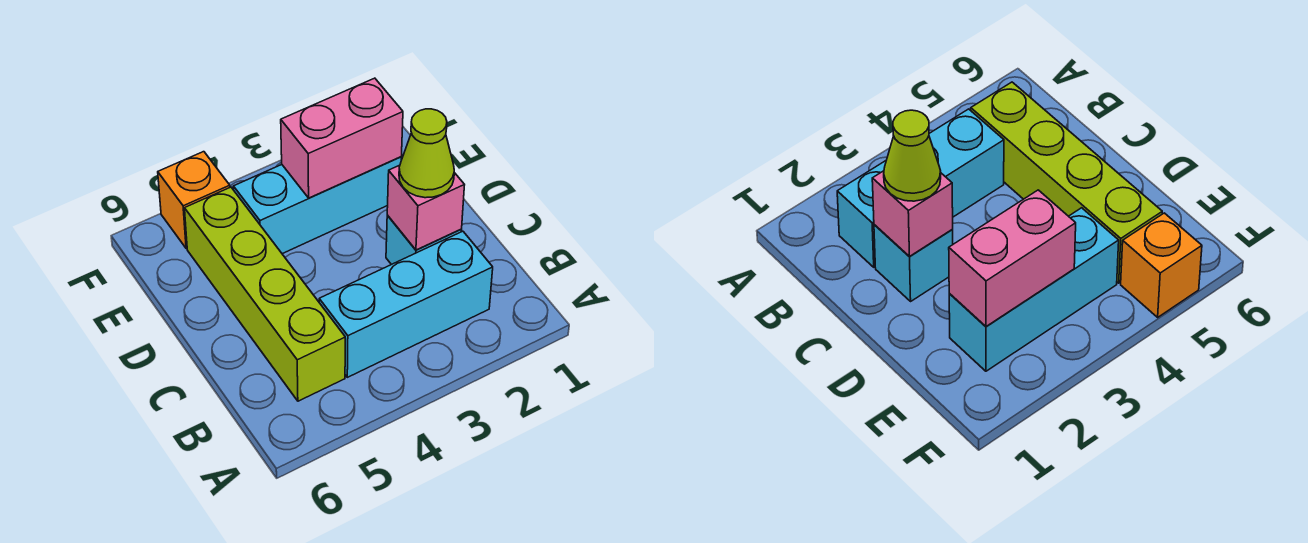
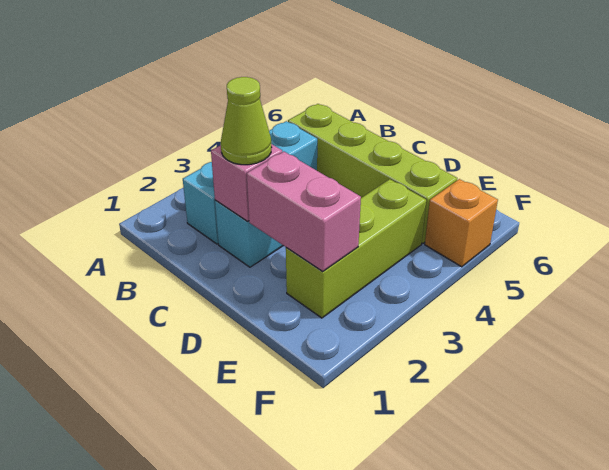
cyan 1x3 brick [233,157,401,254] -> lime 1x3 brick [286,179,426,318]
pink 1x2 brick [281,78,403,198] -> pink 1x2 brick turned to [247,152,361,272]

